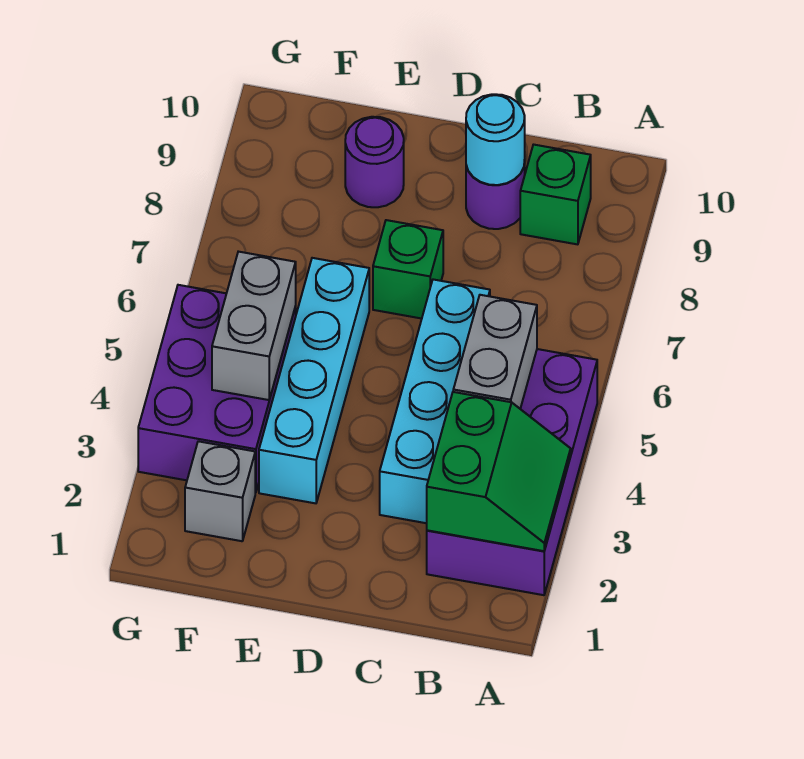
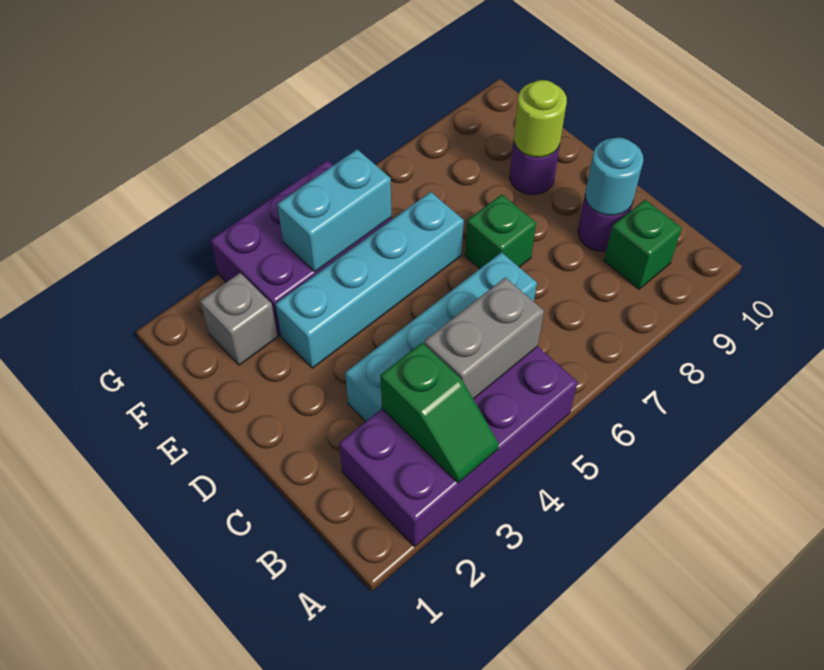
green 2x2 slope [427,392,571,551] -> green 1x2 slope [380,343,499,483]
none -> lime 1x1 round brick [514,80,567,157]
grey 1x2 brick [212,252,296,400] -> cyan 1x2 brick [277,149,391,272]

